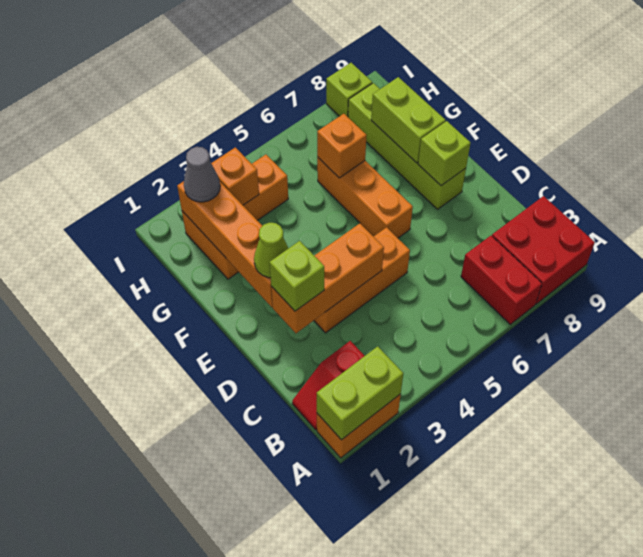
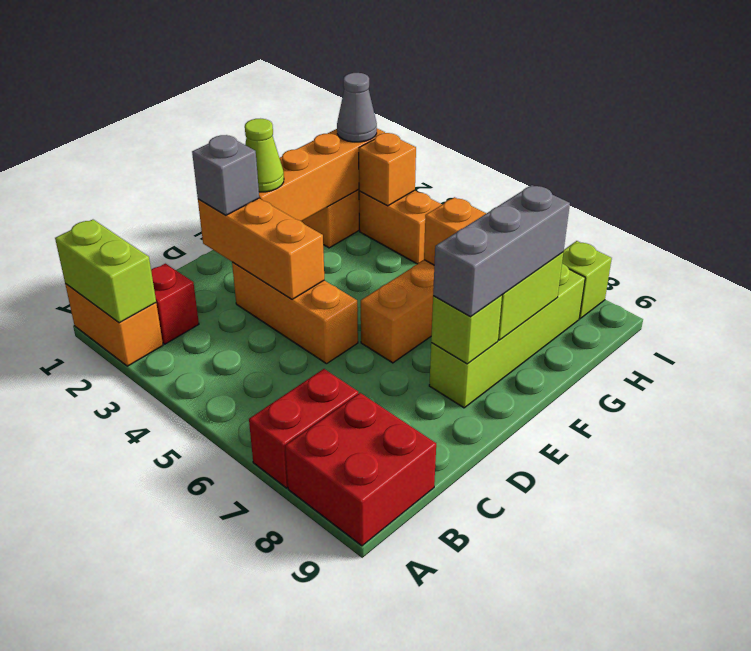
lime 1x1 brick [270,241,324,311] -> grey 1x1 brick [192,135,259,215]
none -> grey 1x3 brick [433,185,570,317]

